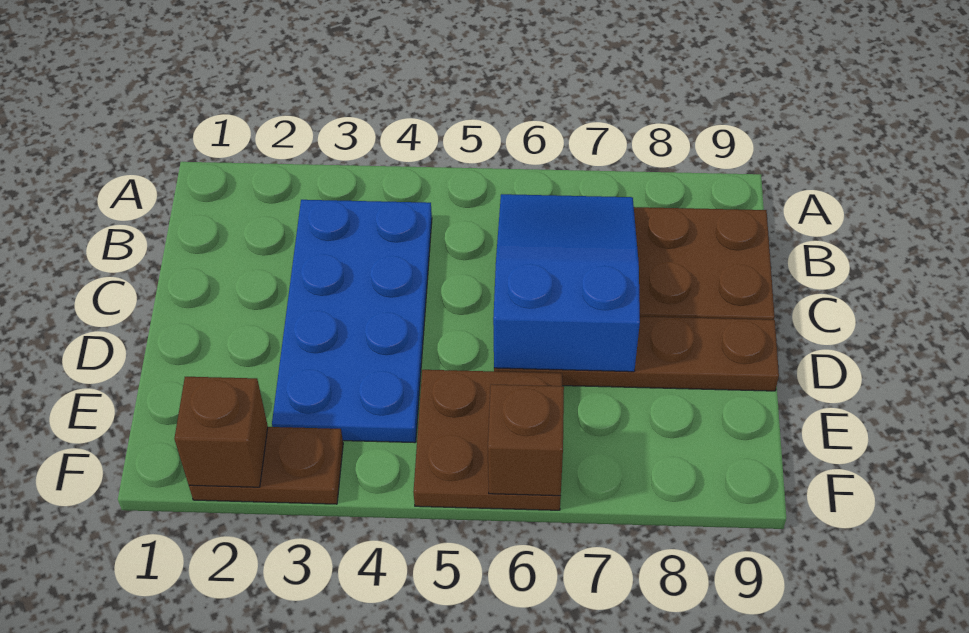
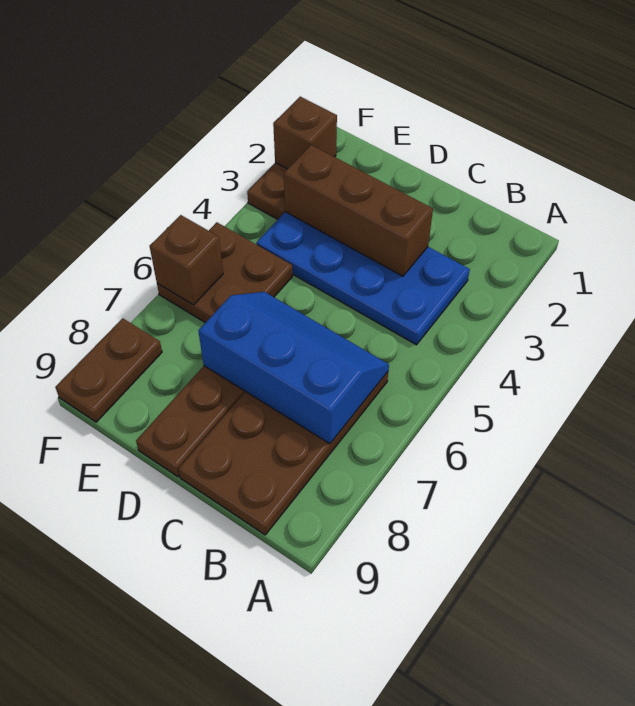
blue 2x3 slope [493,194,640,372] -> blue 2x3 slope turned to [198,292,389,444]
none -> brown 1x3 brick [284,145,433,276]
none -> brown 1x2 plate [55,318,162,422]

